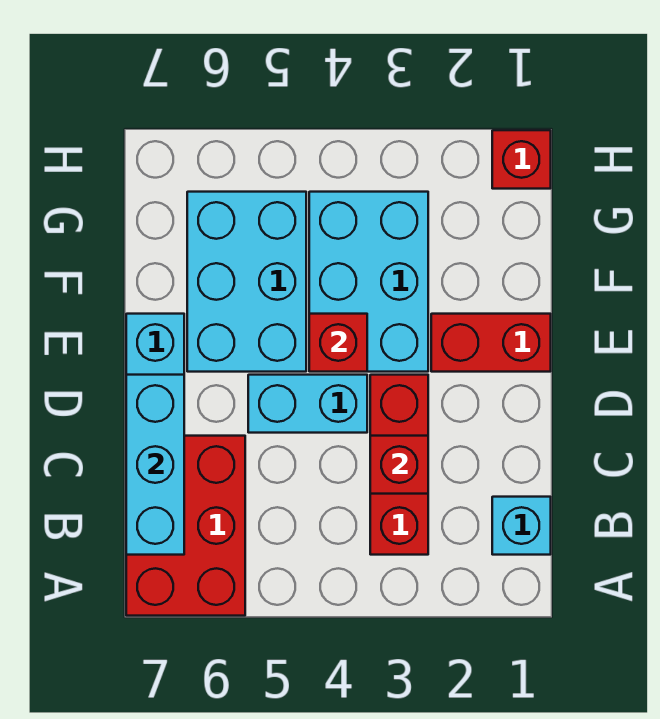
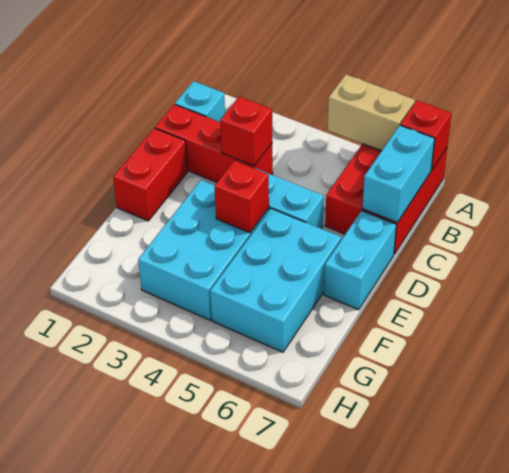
none -> tan 1x2 brick [328,75,415,151]
red 1x3 brick [370,375,428,555] -> red 1x3 brick turned to [155,104,273,182]
cyan 1x3 brick [126,375,184,555] -> cyan 1x2 brick [362,125,435,222]
red 1x2 brick [431,314,551,372] -> red 1x2 brick turned to [113,128,188,221]
red 1x1 brick [492,130,551,189] -> red 1x1 brick moved to [400,100,452,170]

